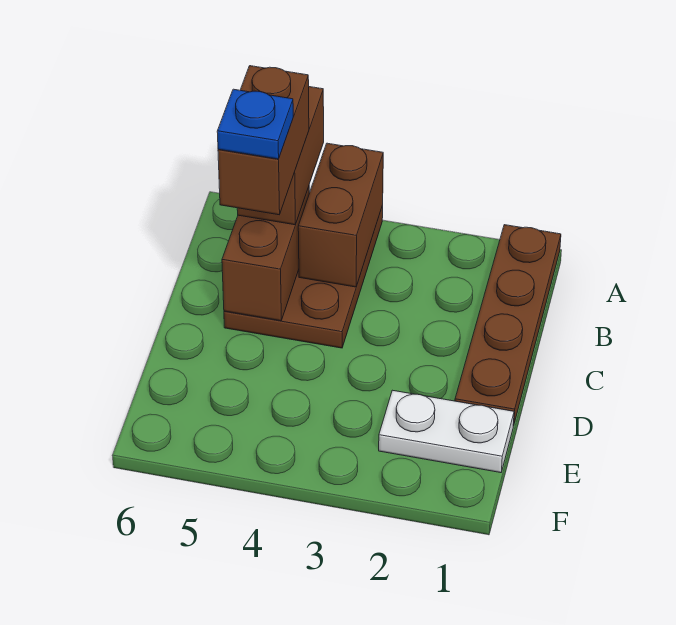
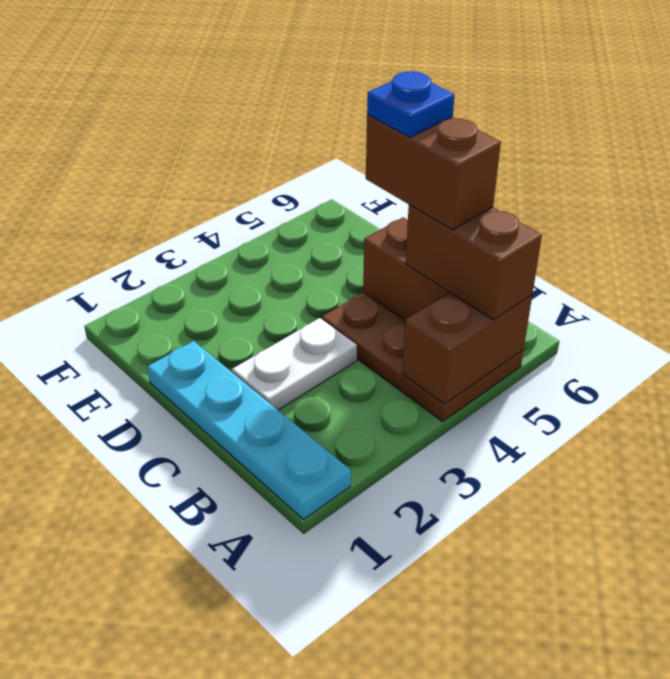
brown 1x4 plate [455,225,561,426] -> cyan 1x4 plate [147,341,351,520]
brown 1x2 brick [298,143,383,287] -> brown 1x2 brick turned to [402,292,532,404]
white 1x2 plate [379,390,514,473] -> white 1x2 plate moved to [232,318,357,410]

